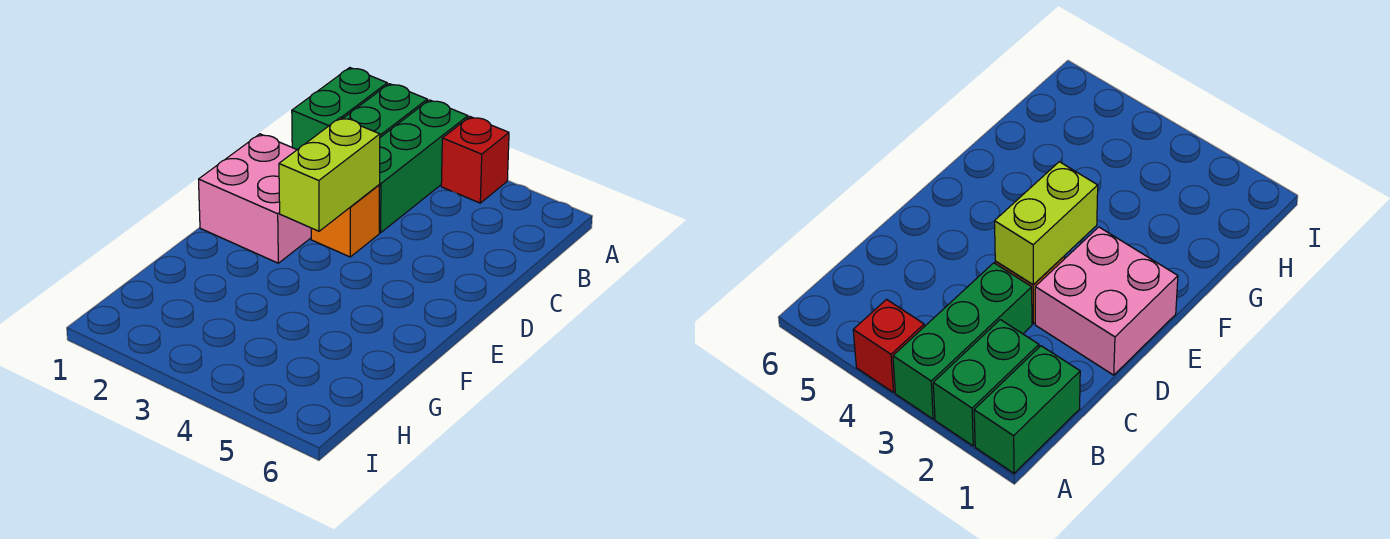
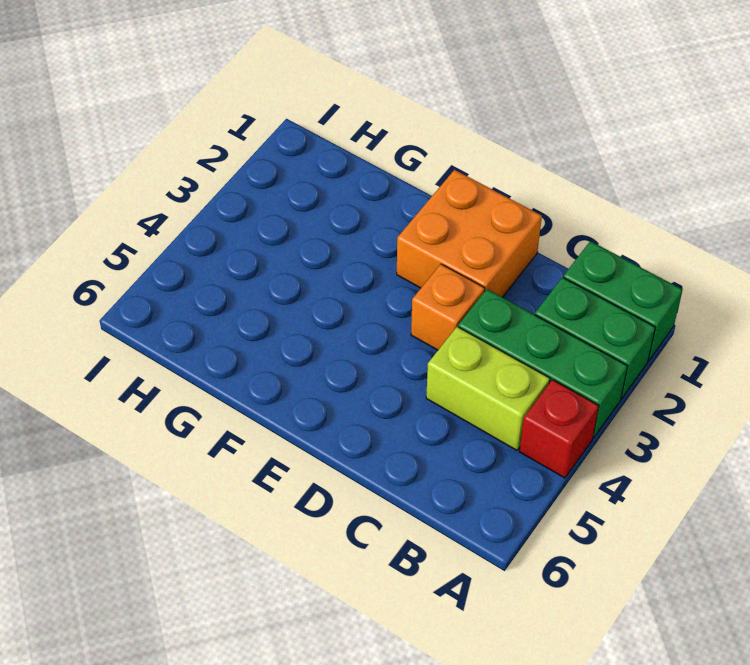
pink 2x2 brick [199,134,311,263] -> orange 2x2 brick [397,170,542,297]
lime 1x2 brick [279,117,380,231] -> lime 1x2 brick moved to [426,327,550,450]

